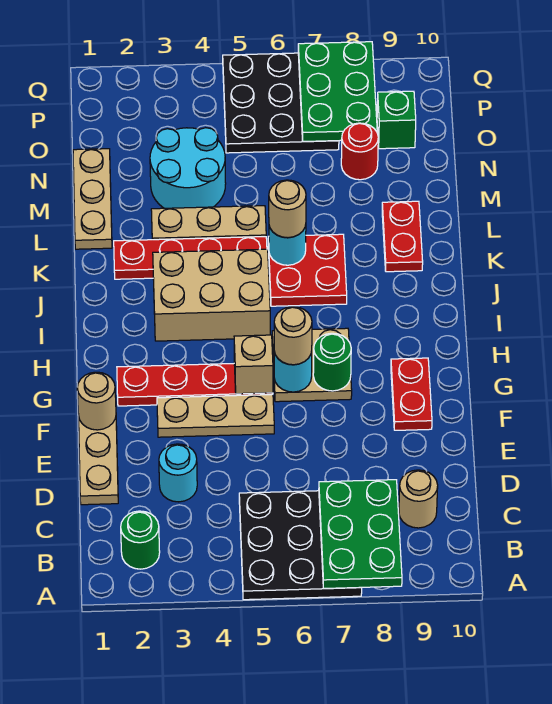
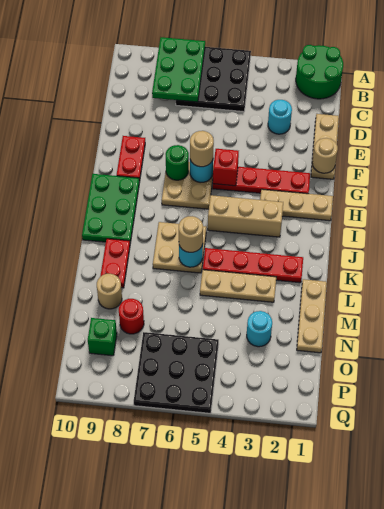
green 1x1 round brick [121,511,160,569] -> green 2x2 round brick [296,45,343,99]
tan 1x1 round brick [399,470,438,528] -> tan 1x1 round brick moved to [97,274,122,309]
tan 1x3 plate [157,394,274,437] -> tan 1x3 plate moved to [260,189,333,221]
tan 1x1 brick [234,335,273,394] -> red 1x1 brick [213,149,239,186]
tan 2x3 brick [153,249,270,341] -> tan 1x3 brick [208,195,283,237]
red 2x2 plate [268,234,347,306] -> tan 2x2 plate [153,222,206,273]
cyan 2x2 round brick [150,128,226,208] -> cyan 1x1 round brick [247,311,272,347]
green 2x3 plate [298,42,377,142] -> green 2x3 plate moved to [82,174,139,243]

